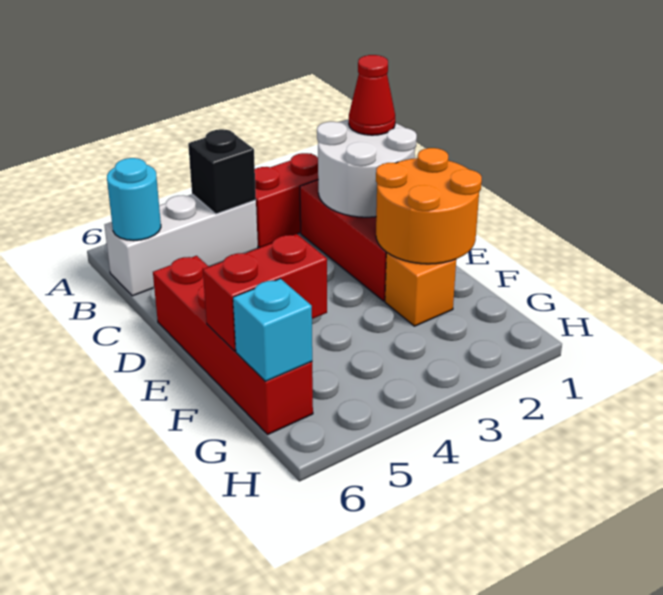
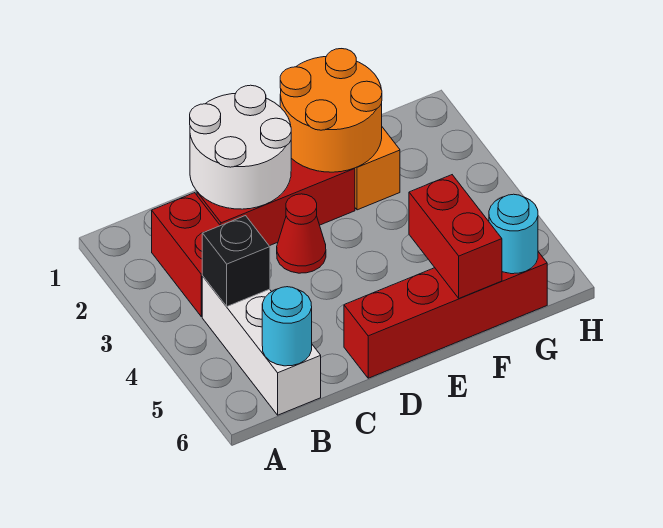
red 1x1 cone [349,55,395,135] -> red 1x1 cone moved to [277,194,326,273]
cyan 1x1 brick [233,279,312,381] -> cyan 1x1 round brick [489,194,538,274]

